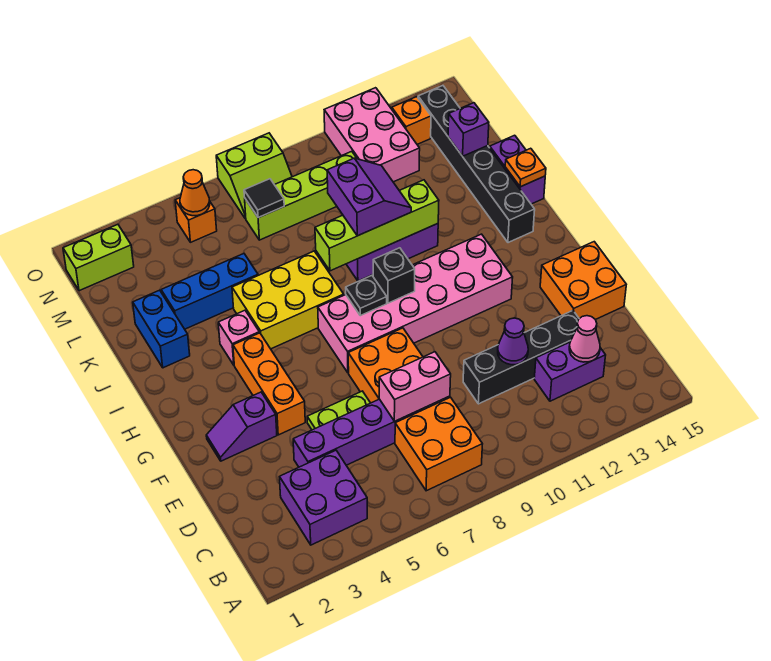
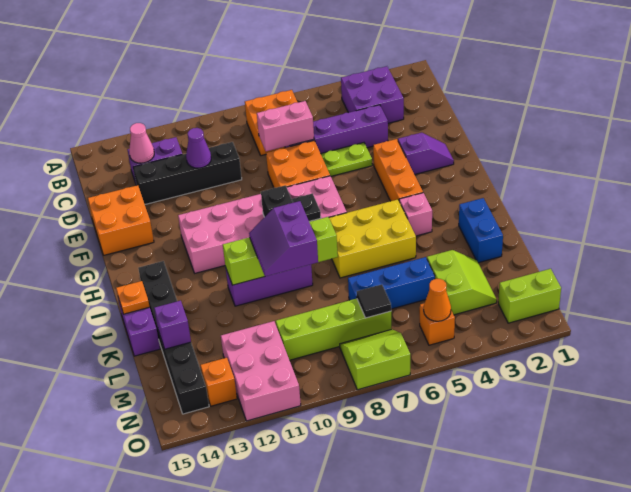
blue 1x3 brick [161,253,258,329] -> blue 1x3 brick moved to [348,257,435,309]
none -> lime 2x2 slope [427,250,497,315]

